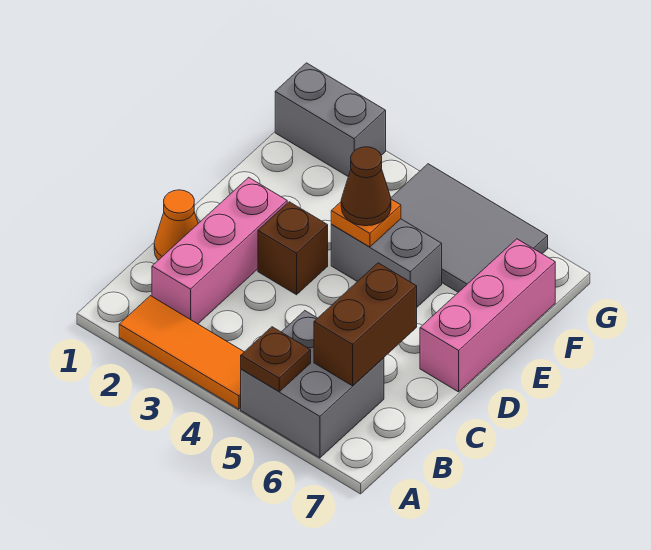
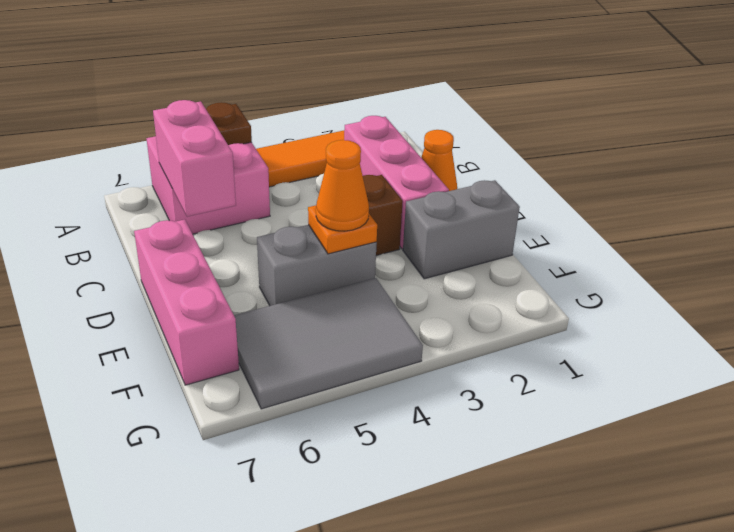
grey 2x2 brick [241,311,384,458] -> pink 2x2 brick [146,136,270,234]
brown 1x2 brick [314,263,417,386] -> pink 1x2 brick [153,100,236,217]
brown 1x1 cone [341,147,391,226] -> orange 1x1 cone [316,140,369,231]
grey 1x2 brick [275,63,386,176] -> grey 1x2 brick moved to [403,180,520,279]

